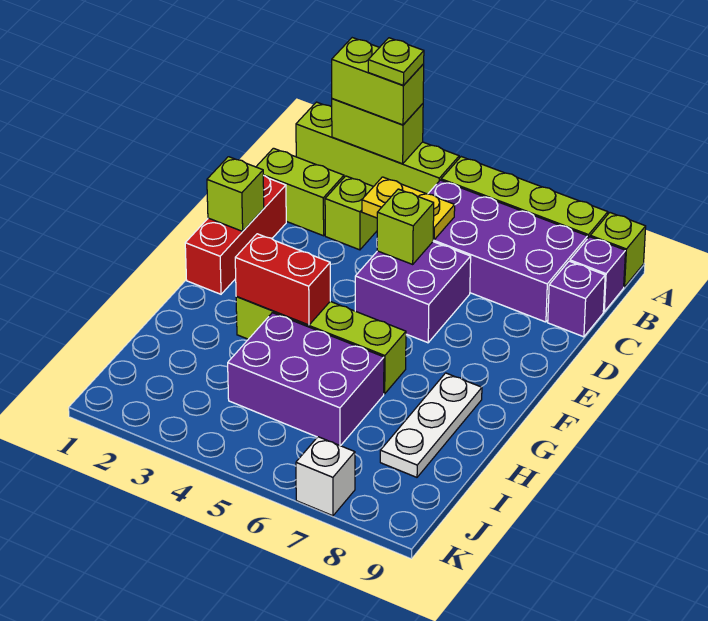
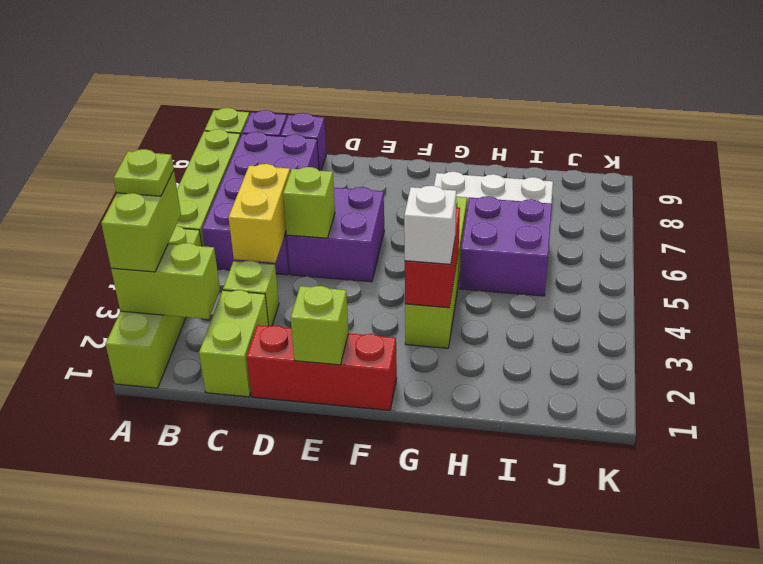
lime 1x2 brick [332,99,423,164] -> lime 1x2 brick turned to [111,243,220,319]
yellow 1x2 plate [362,177,455,240] -> yellow 1x2 brick [228,164,290,263]
purple 2x3 brick [228,313,384,446] -> purple 2x2 brick [460,196,552,296]
white 1x1 brick [296,437,355,516] -> white 1x1 brick moved to [404,186,456,264]

